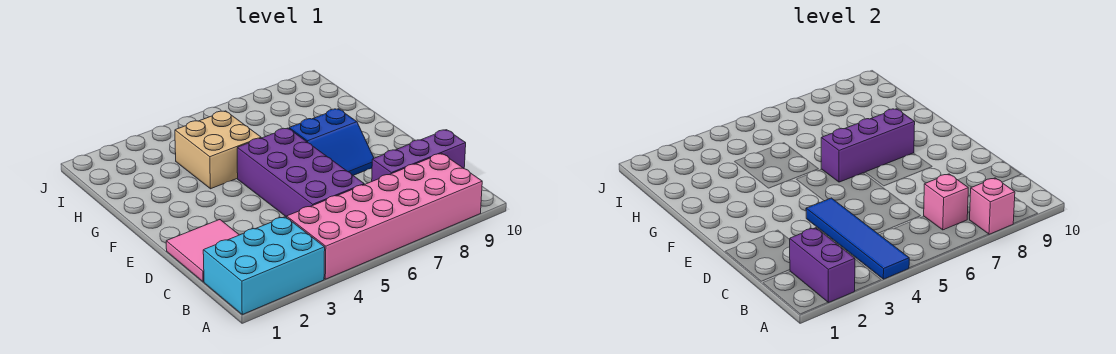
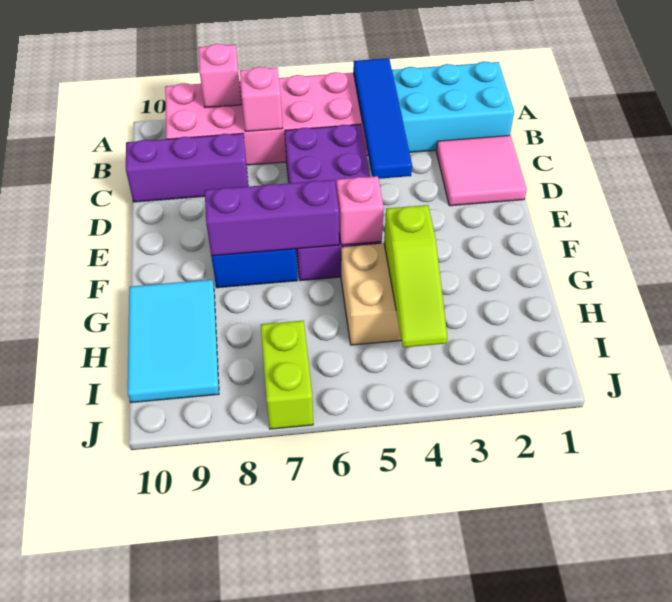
purple 1x2 brick [790,228,855,303] -> none
none -> pink 1x1 brick [337,176,384,245]
none -> lime 1x3 slope [384,205,447,347]
none -> cyan 2x3 tile [128,280,219,403]
none -> lime 1x2 brick [261,321,313,429]

